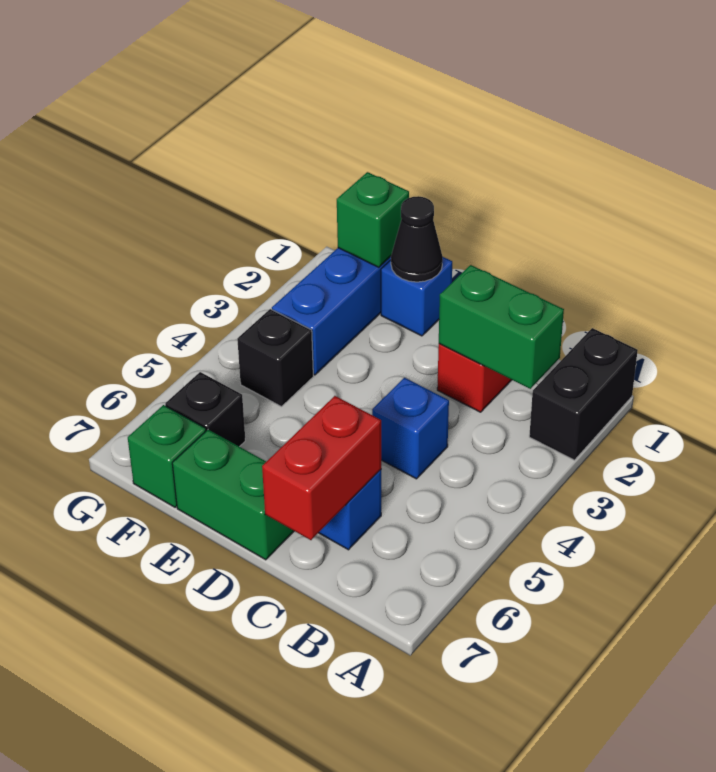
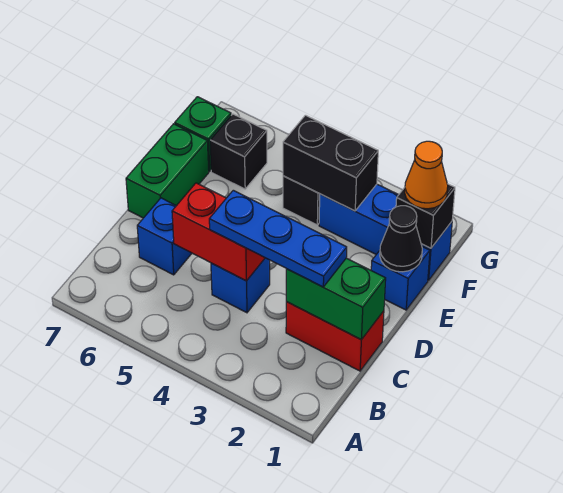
black 1x2 brick [529,328,638,460] -> black 1x2 brick moved to [283,115,378,211]
green 1x2 brick [439,265,564,389] -> green 1x2 brick turned to [286,258,386,340]
none -> blue 1x3 plate [209,190,347,287]
red 1x2 brick [262,396,381,540] -> red 1x2 brick moved to [172,183,265,281]
green 1x1 brick [337,172,409,267] -> black 1x1 brick [396,184,455,248]
none -> orange 1x1 cone [405,141,448,209]

